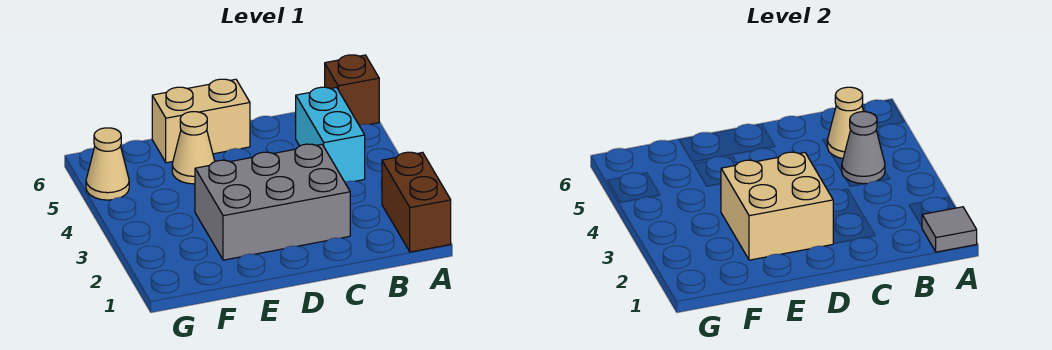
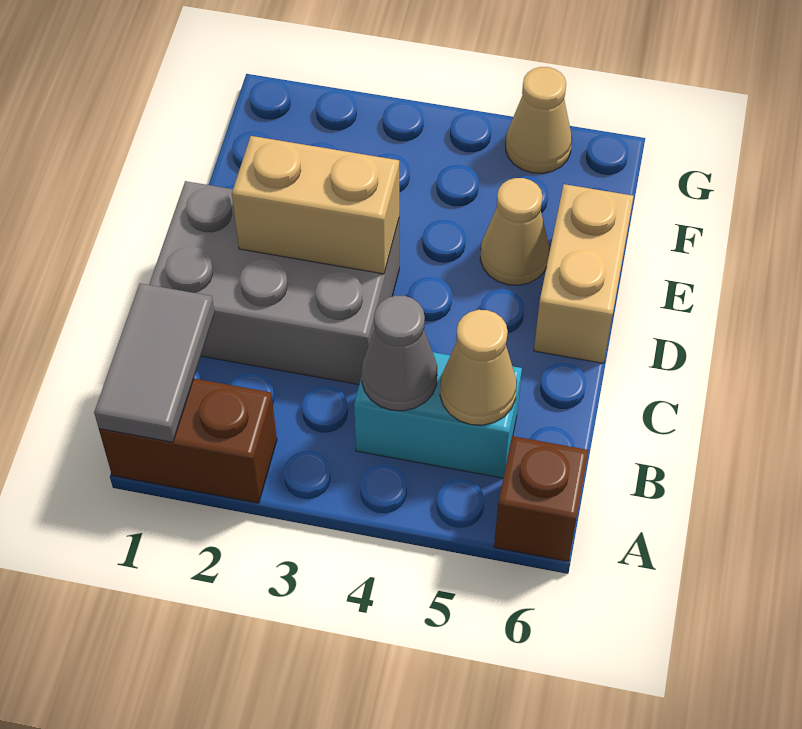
grey 1x1 tile [922,207,977,252] -> grey 1x2 tile [94,283,215,442]
grey 2x3 brick [195,144,350,260] -> grey 2x3 brick turned to [149,181,399,384]
tan 2x2 brick [721,152,833,260] -> tan 1x2 brick [232,136,399,274]

